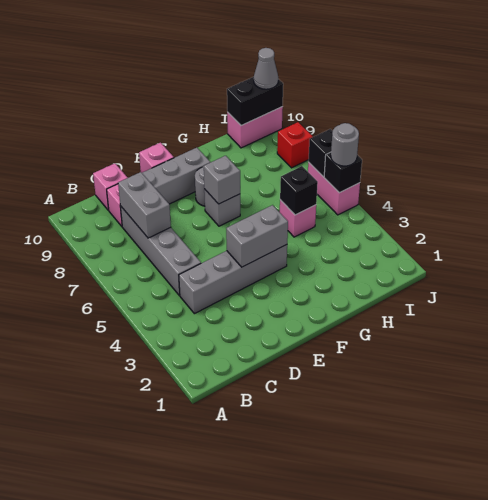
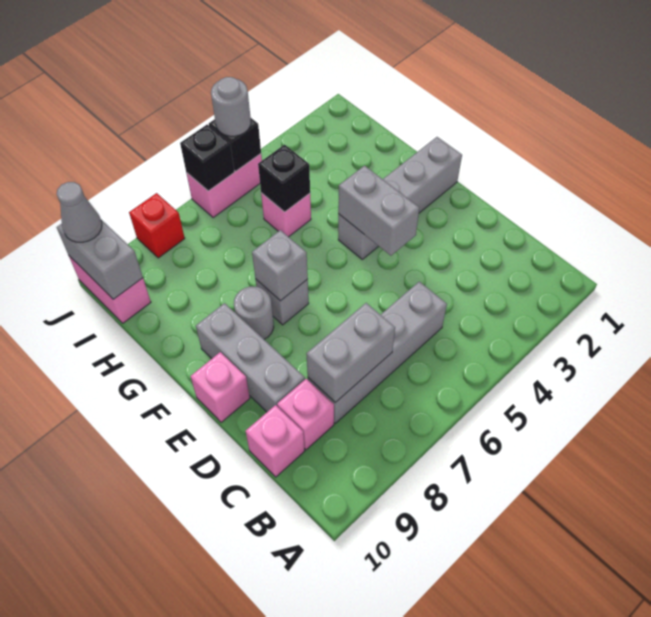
grey 1x4 brick [179,245,287,314] -> grey 1x4 brick turned to [338,137,462,259]
black 1x2 brick [227,77,283,126] -> grey 1x2 brick [57,220,143,299]

